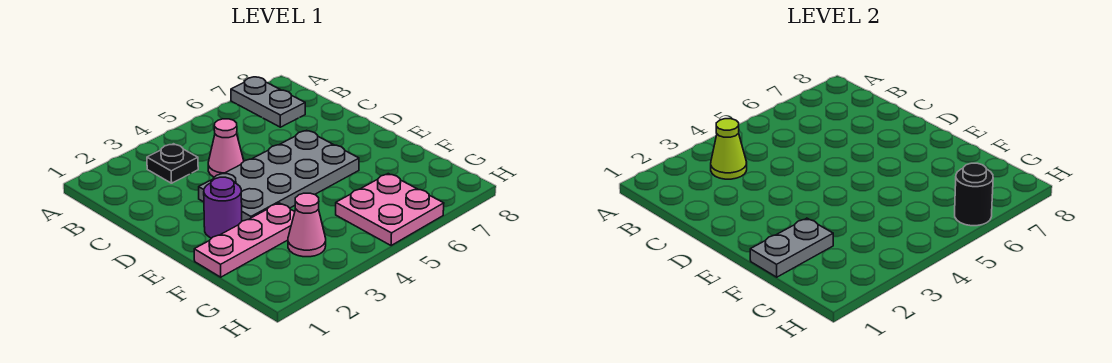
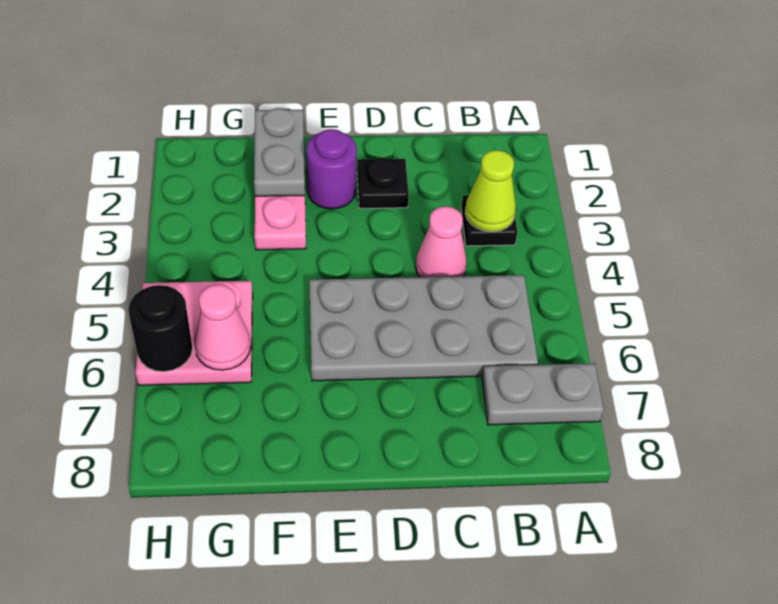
none -> black 1x1 plate [357,158,409,208]
grey 2x4 plate [199,130,359,221] -> grey 2x4 plate turned to [309,275,538,381]
pink 1x1 cone [288,193,326,257] -> pink 1x1 cone moved to [195,285,251,370]

